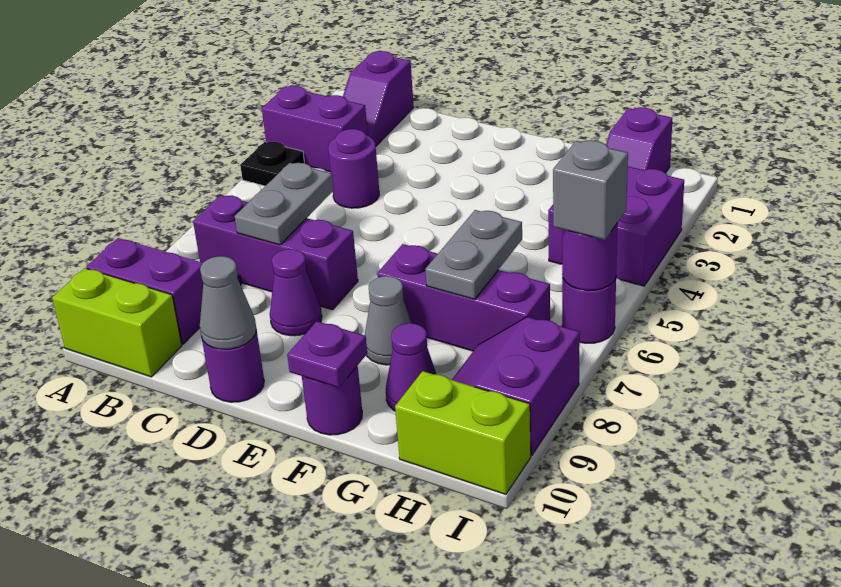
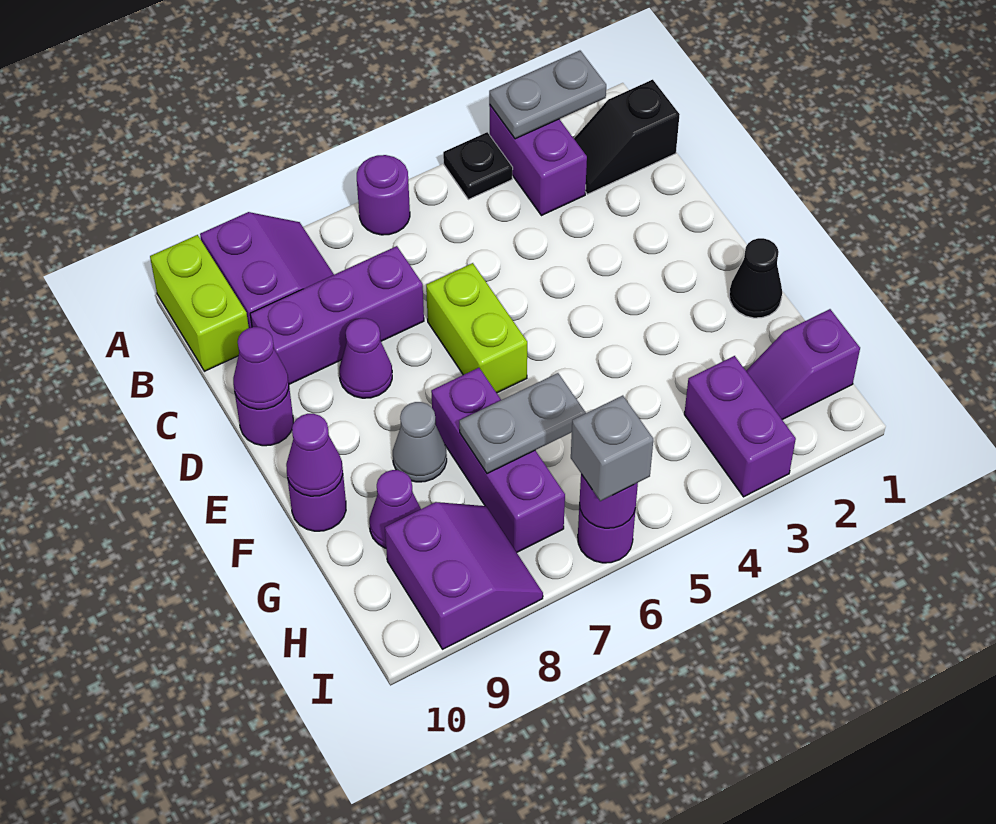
purple 1x2 slope [343,51,414,146] -> black 1x2 slope [574,80,680,194]
purple 1x3 brick [193,195,358,310] -> purple 1x3 brick turned to [250,246,424,384]
purple 1x1 round brick [328,129,379,208] -> purple 1x1 round brick moved to [357,155,410,235]
grey 1x2 plate [235,163,334,245] -> grey 1x2 plate moved to [489,51,606,139]
grey 1x1 cone [200,256,256,349] -> purple 1x1 cone [233,327,289,409]
none -> black 1x1 cone [729,238,782,318]
purple 1x1 plate [287,321,367,388] -> purple 1x1 cone [286,414,343,496]
purple 2x2 brick [548,167,684,286] -> purple 1x2 brick [684,356,796,497]
purple 2x2 slope [452,317,580,455] -> purple 2x2 slope turned to [385,502,543,649]
lime 1x2 brick [395,371,531,495] -> lime 1x2 brick moved to [426,263,527,393]

